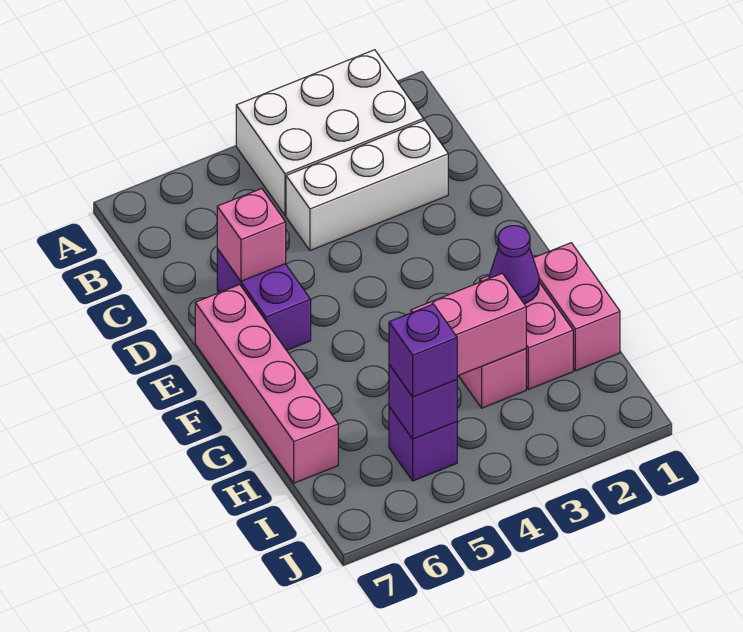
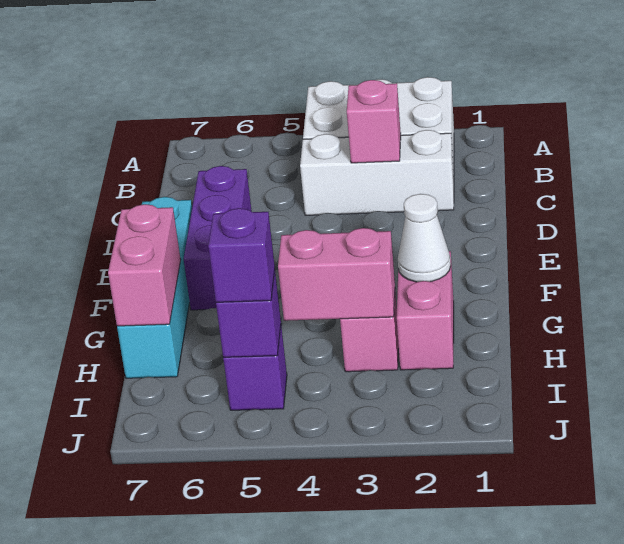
purple 1x2 brick [217,249,311,350] -> purple 1x3 brick [184,166,252,310]
pink 1x1 brick [217,189,286,281] -> pink 1x1 brick moved to [347,80,401,163]
pink 1x4 brick [195,285,338,483] -> cyan 1x4 brick [117,197,192,378]
pink 1x2 brick [533,243,620,371] -> pink 1x2 brick moved to [108,204,181,326]
purple 1x1 cone [489,226,539,304] -> white 1x1 cone [398,194,451,282]

